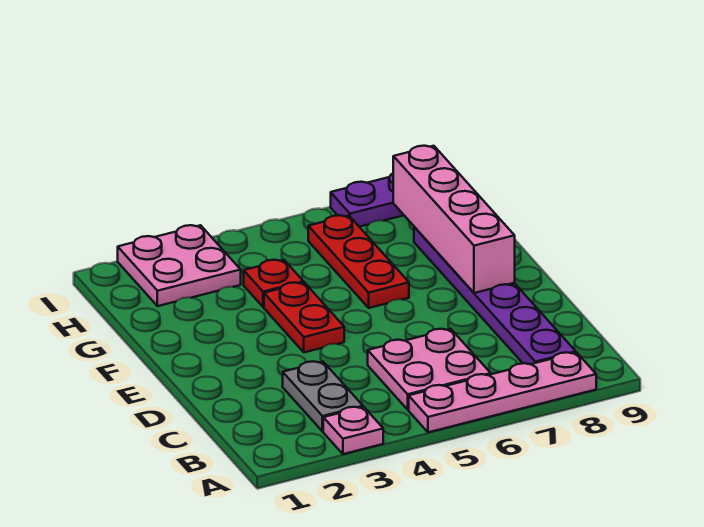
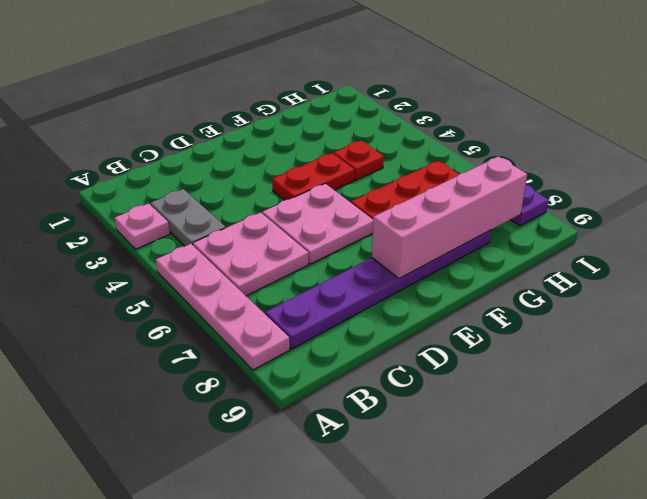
grey 1x2 plate [283,361,363,432] -> grey 1x2 plate turned to [151,189,226,246]
pink 2x2 plate [118,225,241,306] -> pink 2x2 plate moved to [262,184,373,264]

